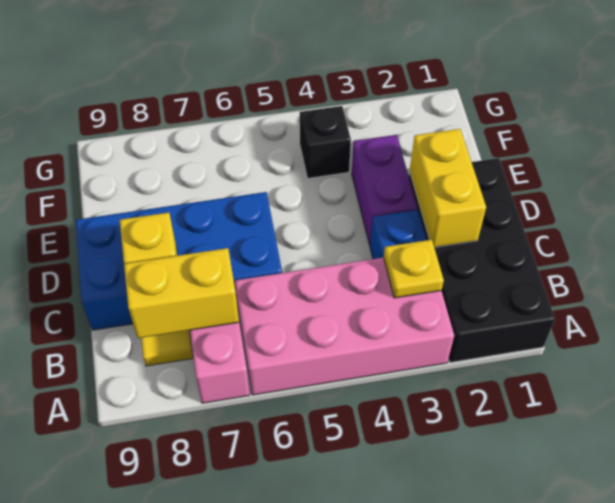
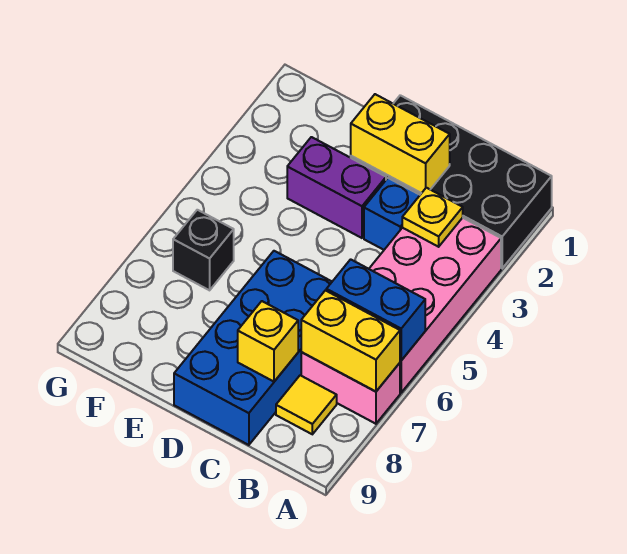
none -> blue 1x2 brick [326,259,425,360]
yellow 1x2 brick [124,248,239,338] -> yellow 1x2 brick turned to [301,290,400,392]
black 1x1 brick [300,106,351,178] -> black 1x1 brick moved to [173,210,234,290]

